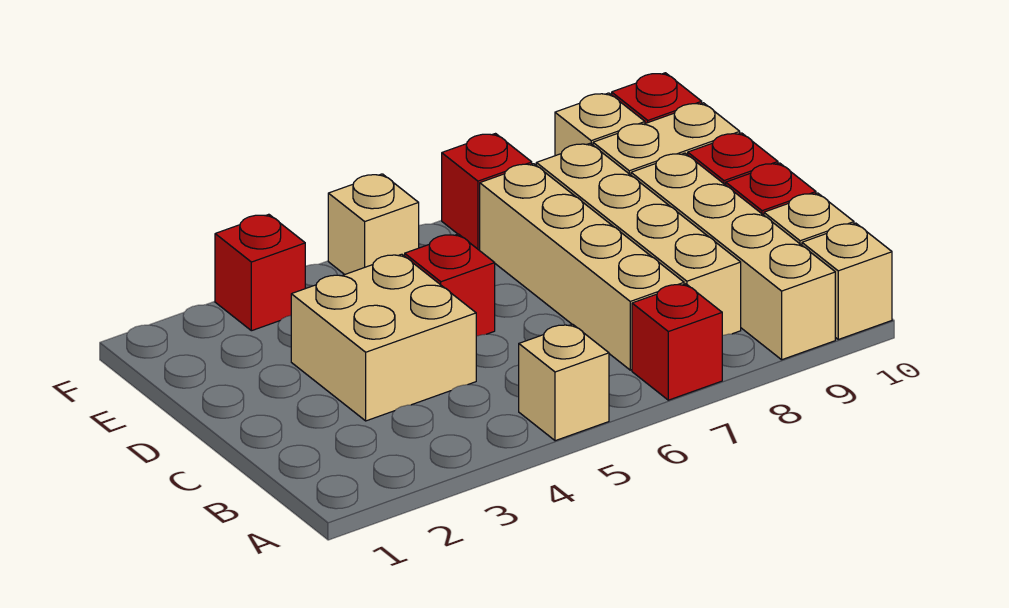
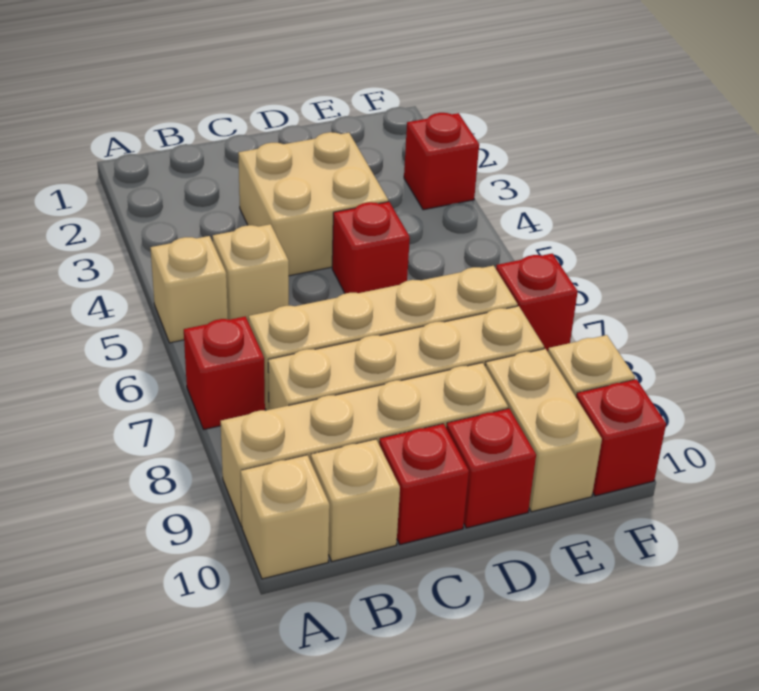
tan 1x1 brick [328,174,419,275] -> tan 1x1 brick moved to [213,224,289,323]

